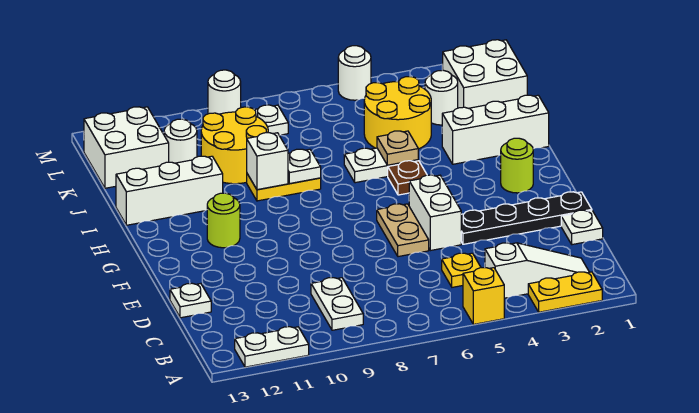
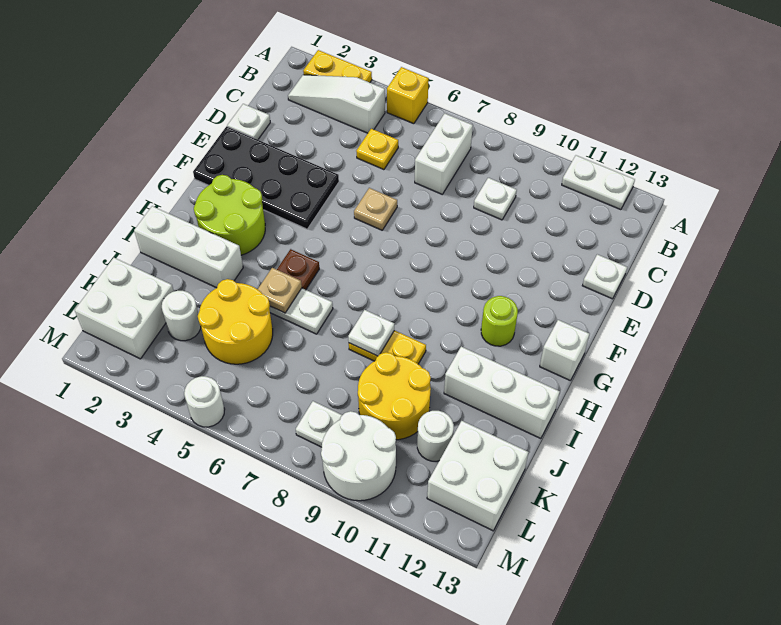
white 1x2 plate [311,278,363,330] -> white 1x1 plate [474,178,517,220]
black 1x4 plate [461,192,592,244] -> black 2x4 plate [193,126,339,229]
white 1x2 brick [409,175,461,251] -> white 1x2 brick moved to [415,113,473,194]
tan 1x2 plate [377,204,429,257] -> tan 1x1 plate [354,188,397,230]
lime 1x1 round brick [501,138,533,193] -> lime 2x2 round brick [194,175,265,255]
white 1x1 brick [247,133,288,190] -> white 1x1 brick moved to [540,320,589,381]
white 1x1 round brick [208,70,241,114] -> white 2x2 round brick [321,411,396,501]

